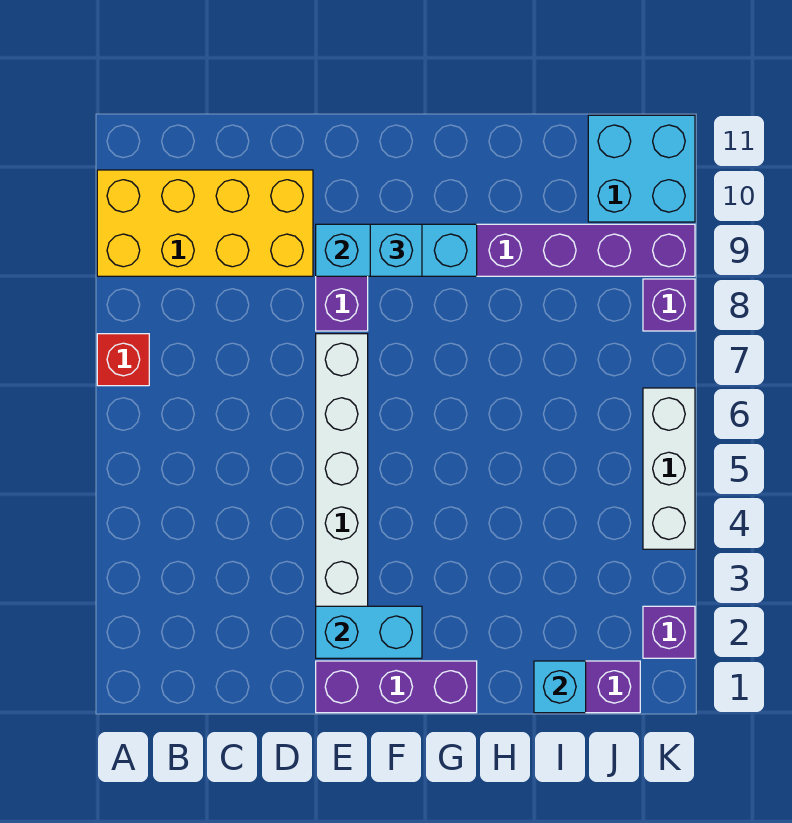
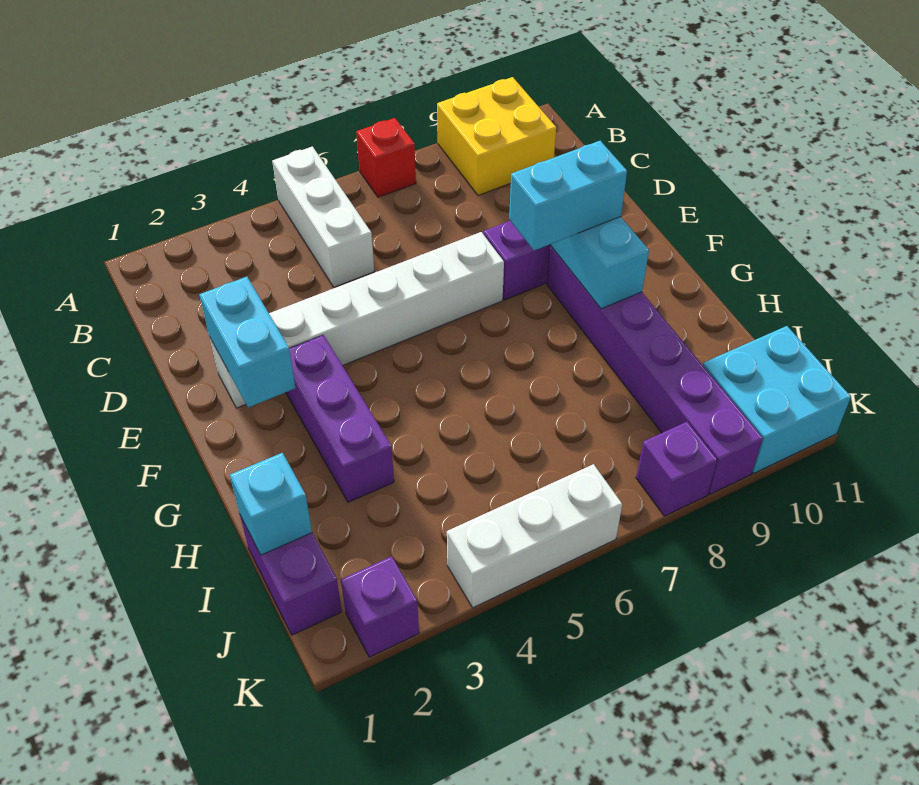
none -> white 1x3 brick [272,147,374,287]
yellow 2x4 brick [97,170,313,276] -> yellow 2x2 brick [437,77,556,195]
purple 1x3 brick [316,661,477,713] -> purple 1x3 brick moved to [286,335,394,502]
cyan 1x1 brick [370,224,422,276] -> cyan 1x2 brick [509,141,627,250]

